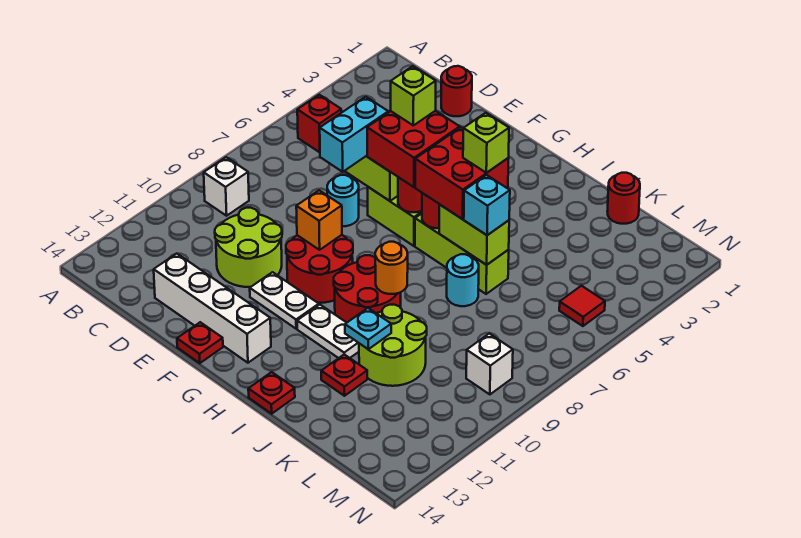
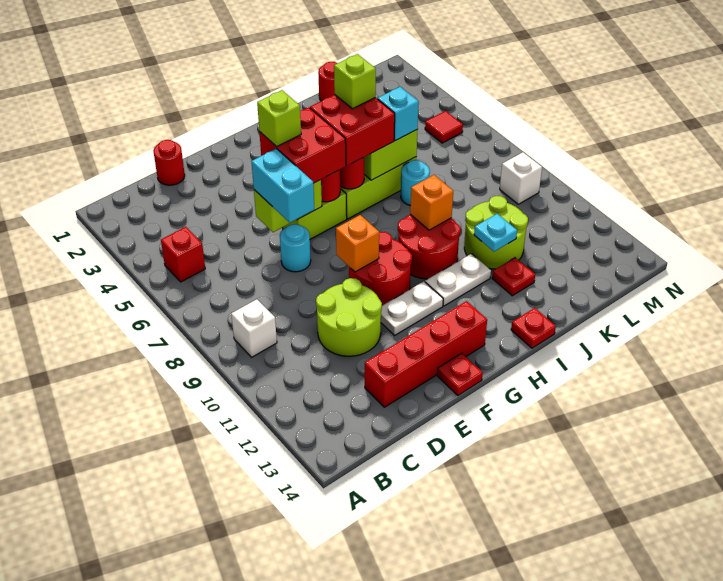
white 1x4 brick [154,254,271,363] -> red 1x4 brick [365,301,487,407]
orange 1x1 round brick [375,242,408,294] -> orange 1x1 brick [410,175,453,230]

